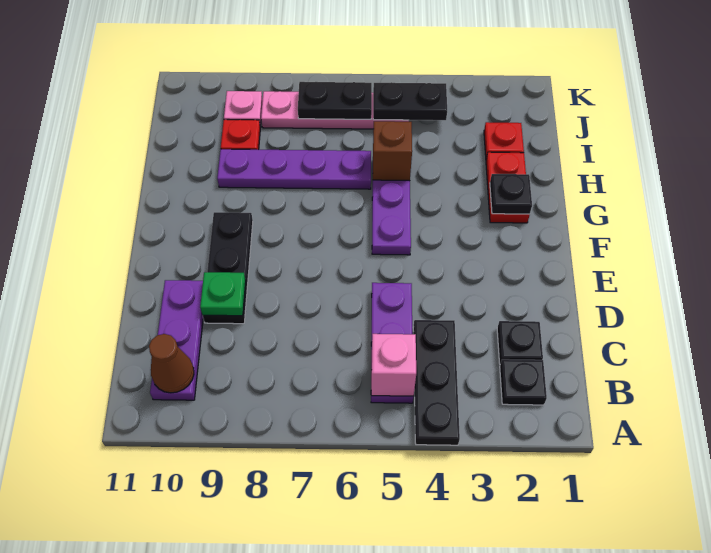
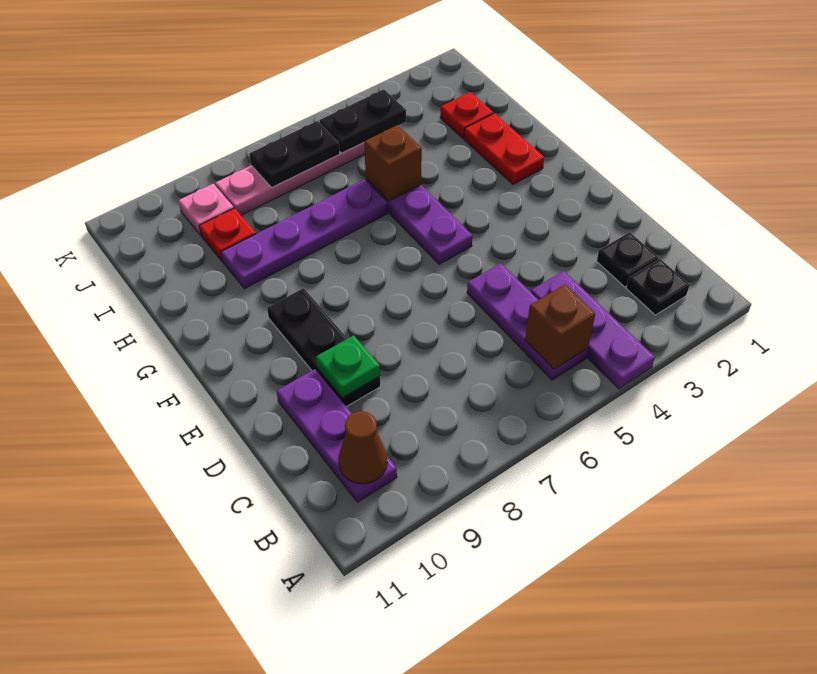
black 1x3 plate [413,320,460,445] -> purple 1x3 plate [531,271,655,389]
pink 1x1 brick [371,334,416,396] -> brown 1x1 brick [525,285,595,369]
black 1x1 plate [490,174,532,214] -> none

